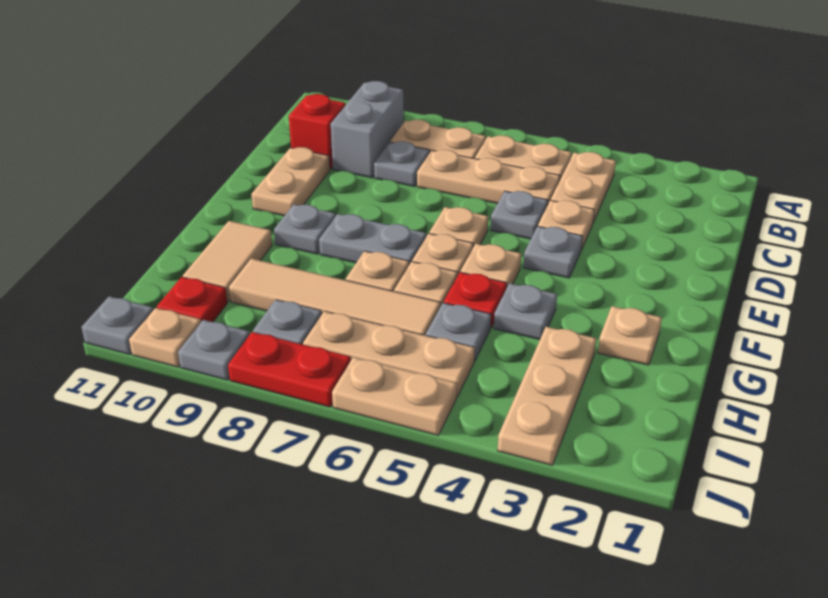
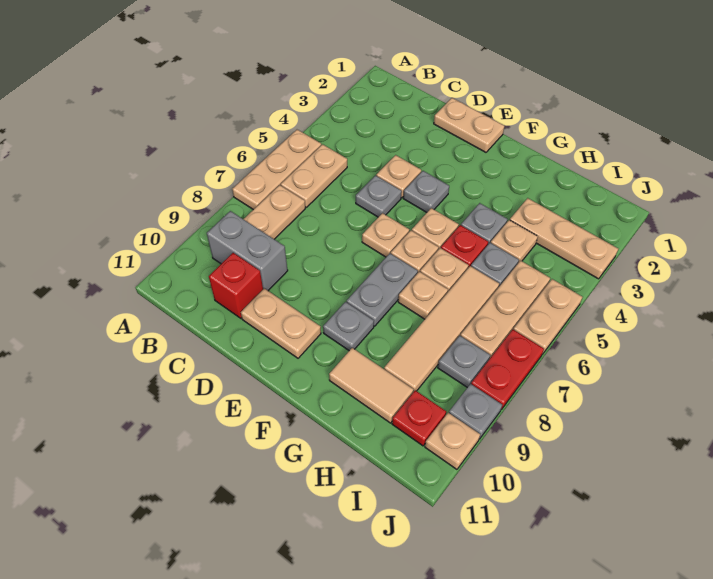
tan 1x2 plate [551,152,616,222] -> tan 1x2 plate moved to [434,98,504,152]
tan 1x3 plate [417,150,560,204] -> tan 1x3 plate moved to [232,130,321,210]
grey 1x1 plate [374,141,430,187] -> none
tan 1x1 plate [598,306,662,365] -> tan 1x1 plate moved to [491,220,538,263]
grey 1x1 plate [82,296,154,354] -> none

